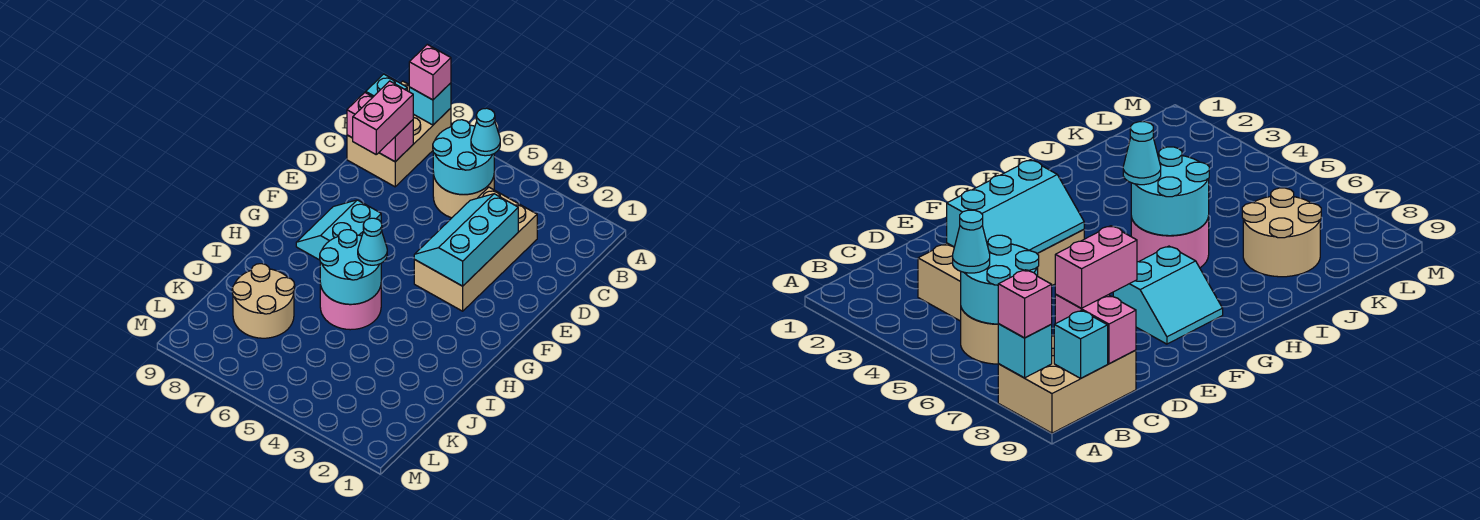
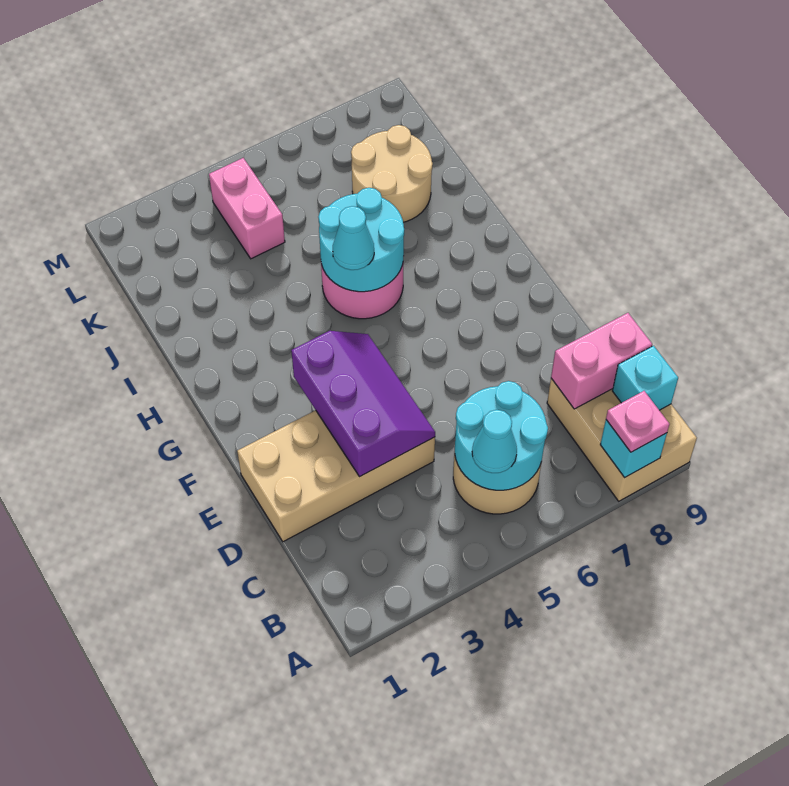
pink 1x1 brick [409,44,451,100] -> pink 1x1 plate [606,391,670,452]
tan 2x4 brick [414,187,537,311] -> tan 2x4 brick turned to [237,410,435,542]
pink 1x2 brick [353,81,413,154] -> pink 1x2 brick moved to [209,158,285,259]
cyan 2x3 slope [414,194,518,286] -> purple 2x3 slope [291,331,435,477]
cyan 2x2 slope [296,200,381,260] -> none

